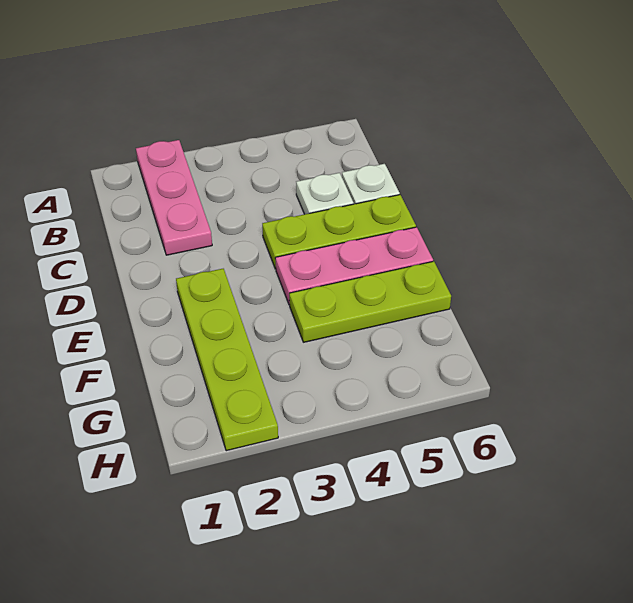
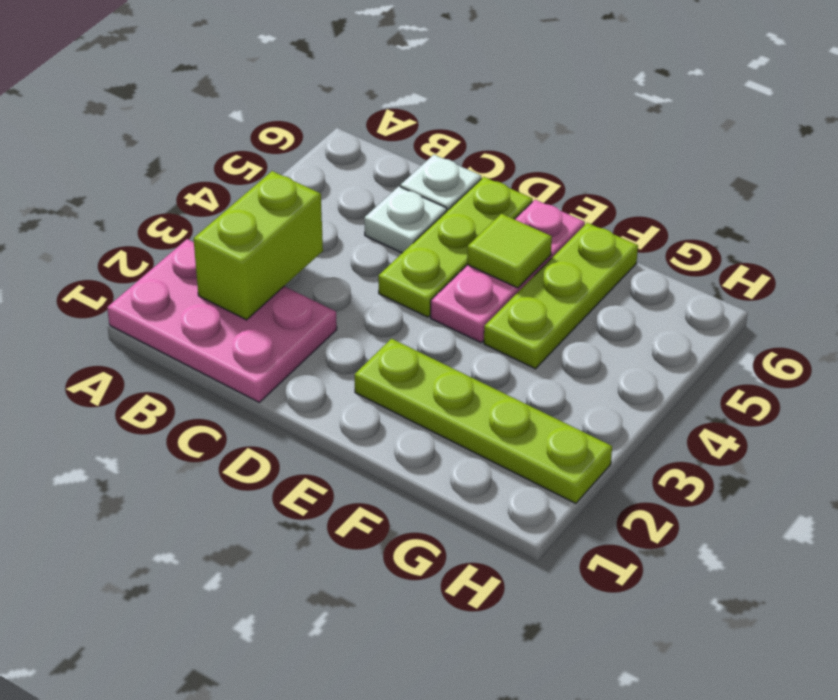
pink 1x3 plate [136,140,212,255] -> pink 2x3 plate [107,239,337,402]
none -> lime 1x2 brick [194,171,323,320]
none -> lime 1x1 tile [467,214,552,288]

